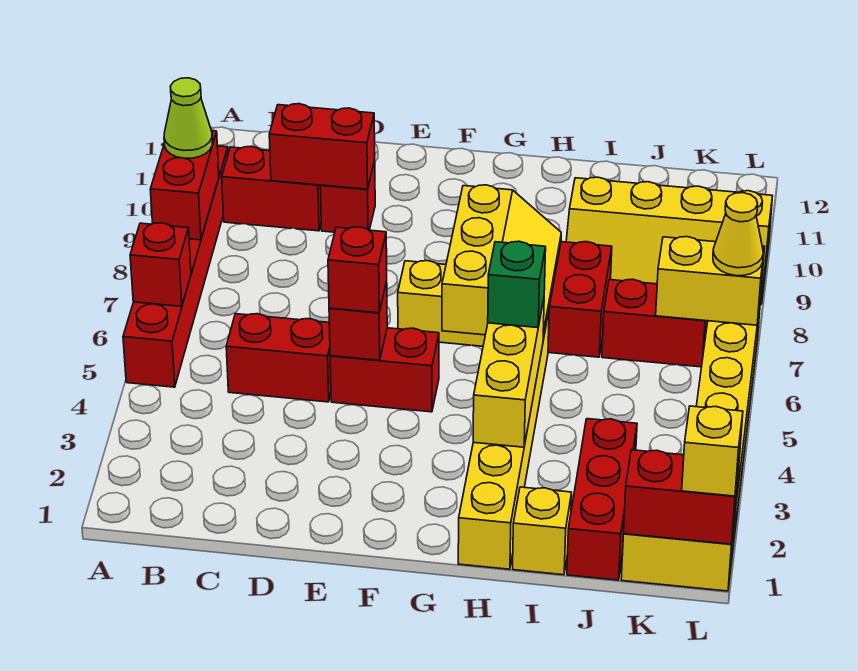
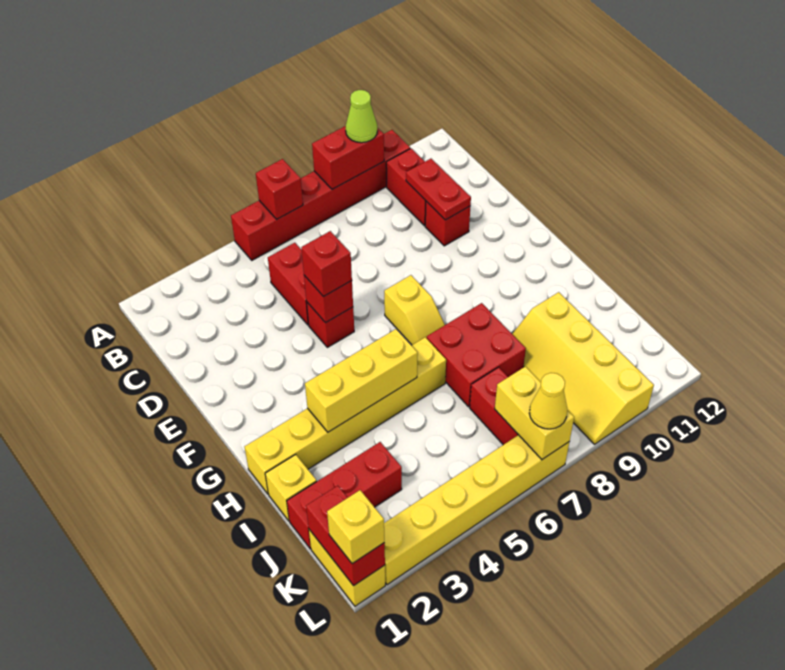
red 1x2 brick [269,104,375,189] -> red 1x2 plate [406,159,471,220]
red 1x2 brick [330,328,439,412] -> red 1x1 brick [306,302,354,347]
yellow 2x3 slope [442,185,561,340] -> none
green 1x1 brick [488,241,546,328] -> none

